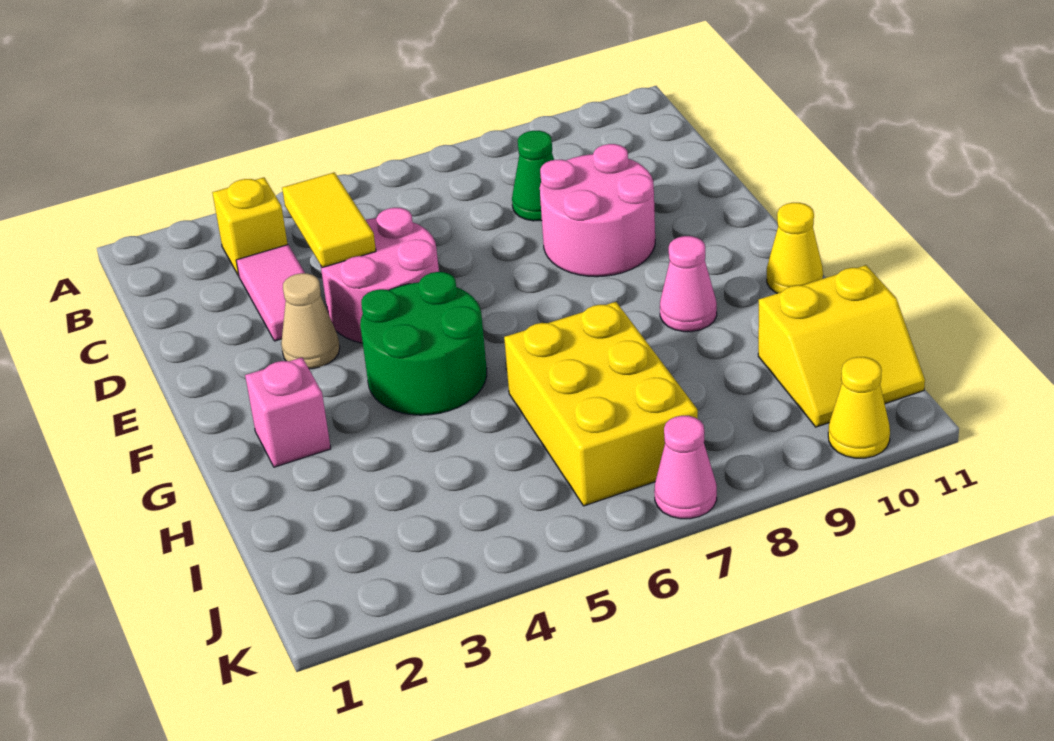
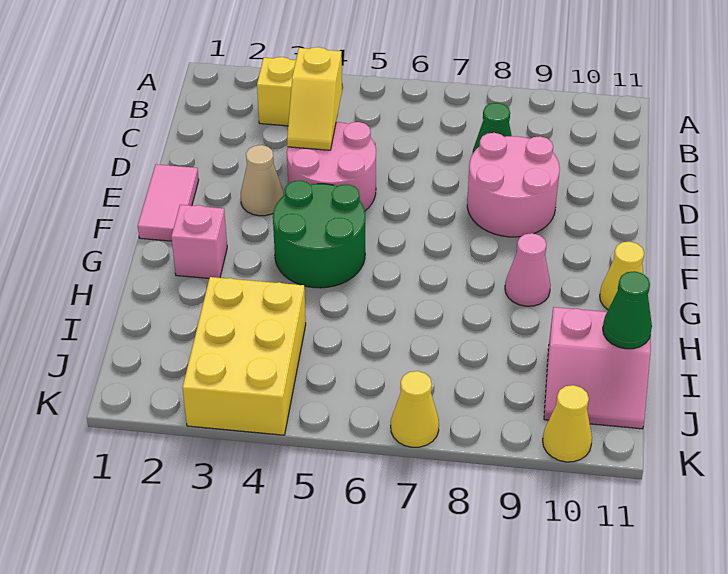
pink 1x2 tile [236,245,305,341] -> pink 1x2 tile moved to [138,164,199,241]
yellow 1x2 tile [282,172,376,268] -> yellow 1x2 slope [287,47,342,150]
yellow 2x3 brick [504,302,698,506] -> yellow 2x3 brick moved to [183,277,306,435]
yellow 2x2 slope [758,265,925,427] -> pink 2x2 slope [544,307,651,429]
none -> green 1x1 cone [603,271,652,349]
pink 1x1 cone [654,416,717,519] -> yellow 1x1 cone [391,371,439,447]

